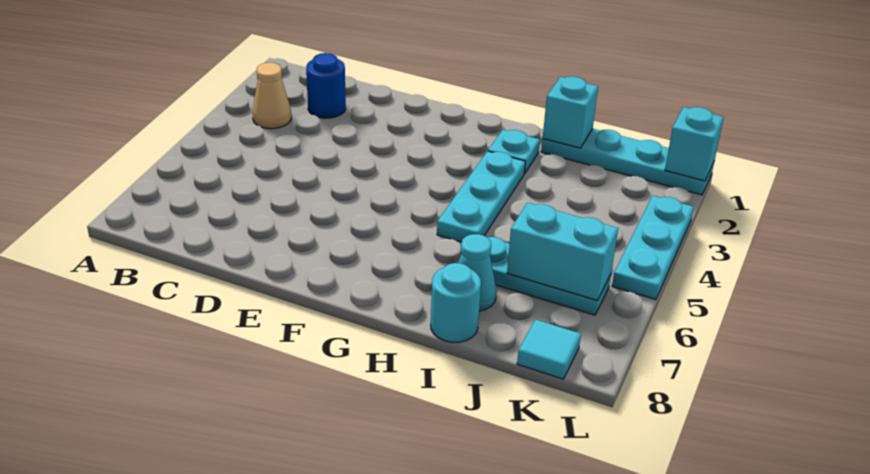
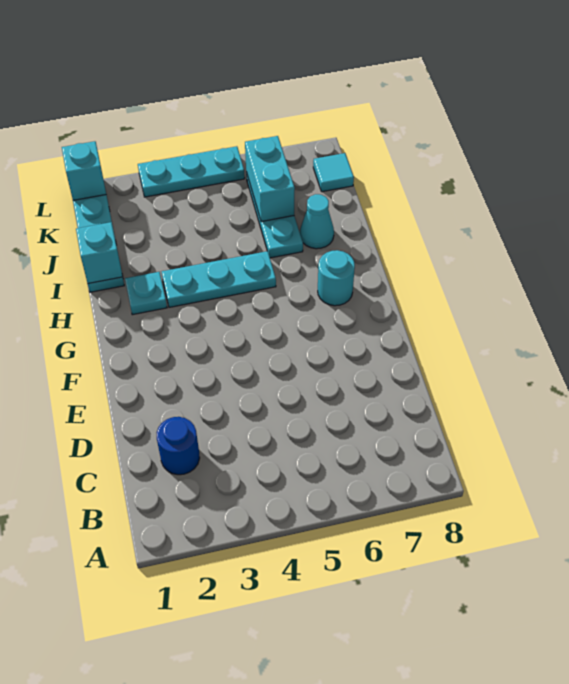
tan 1x1 cone [252,63,291,129] -> none
cyan 1x1 round brick [431,263,481,342] -> cyan 1x1 round brick moved to [318,250,355,306]

